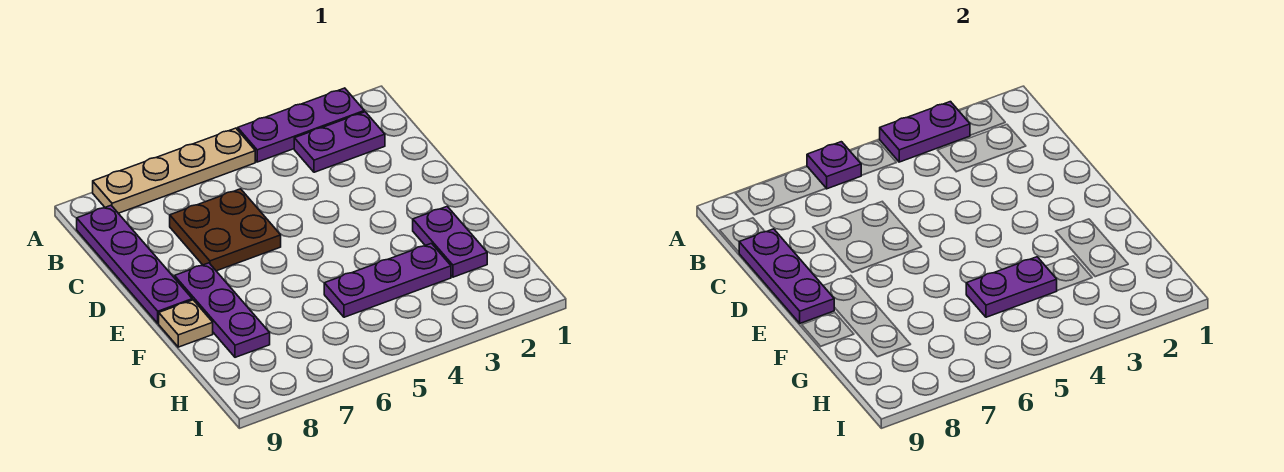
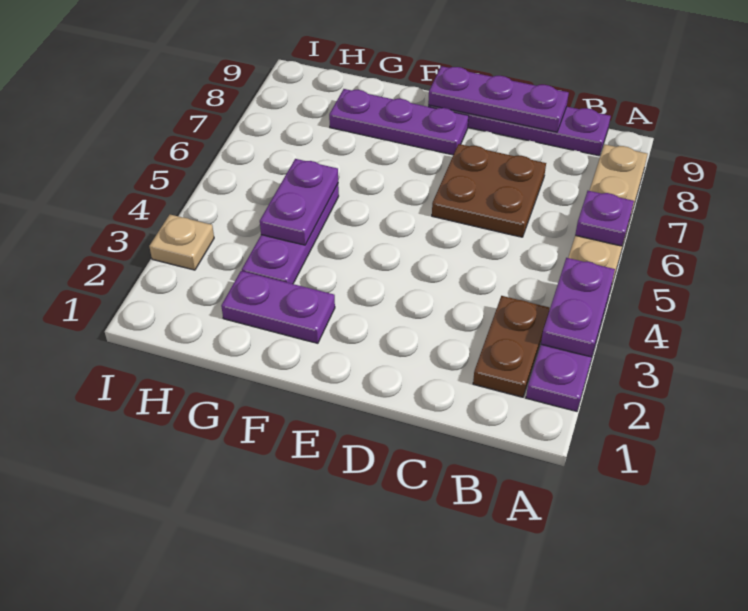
purple 1x2 plate [294,112,385,172] -> brown 1x2 plate [473,296,550,397]
tan 1x1 plate [159,300,213,347] -> tan 1x1 plate moved to [149,215,214,270]

